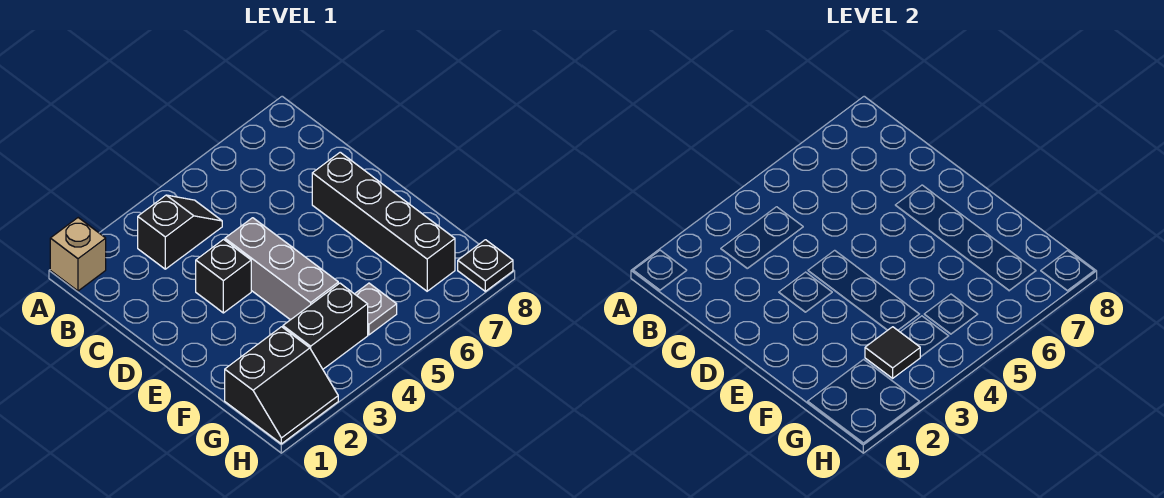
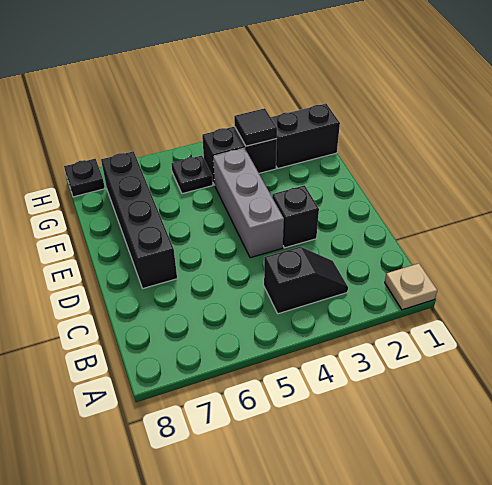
tan 1x1 brick [50,218,106,291] -> tan 1x1 plate [385,263,437,310]
black 1x2 slope [138,195,222,269] -> black 1x2 slope turned to [264,247,348,314]
grey 1x1 plate [355,283,397,335] -> black 1x1 plate [171,156,213,194]

